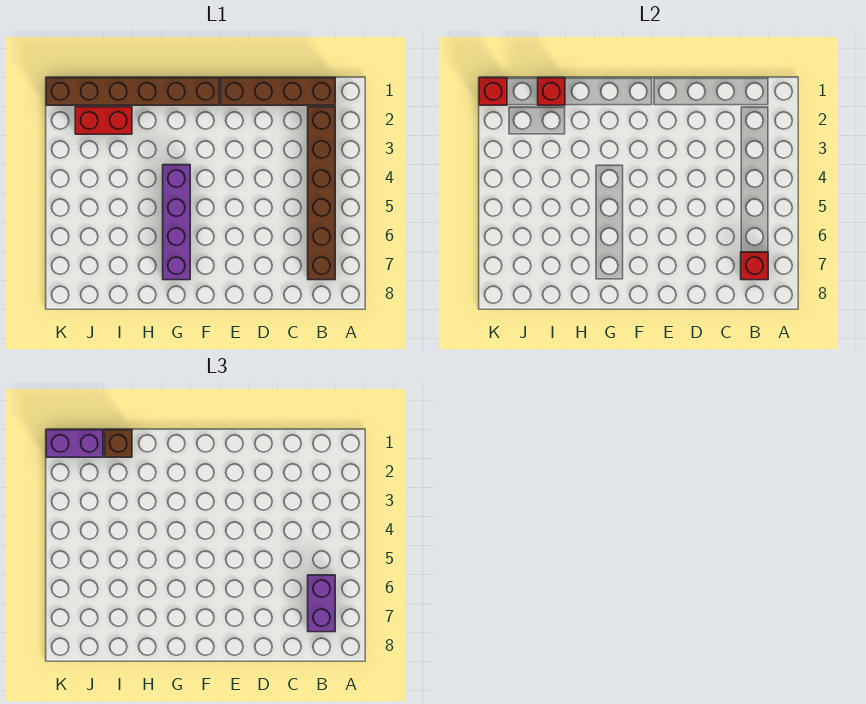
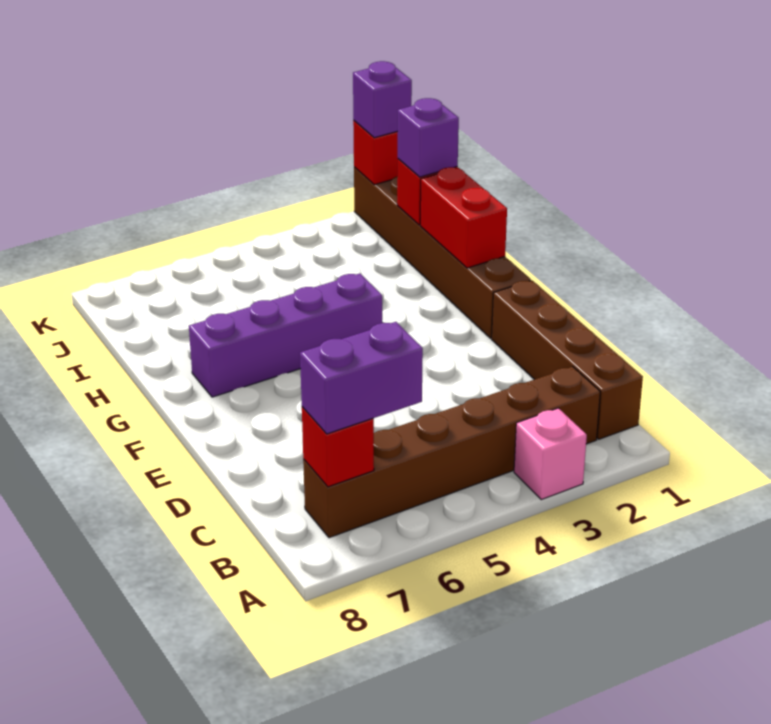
none -> pink 1x1 brick [514,408,587,500]
brown 1x1 brick [105,430,132,457] -> purple 1x1 brick [398,98,459,177]
red 1x2 brick [75,107,132,134] -> red 1x2 brick moved to [420,167,507,268]
purple 1x2 brick [46,430,103,457] -> purple 1x1 brick [353,61,412,138]

